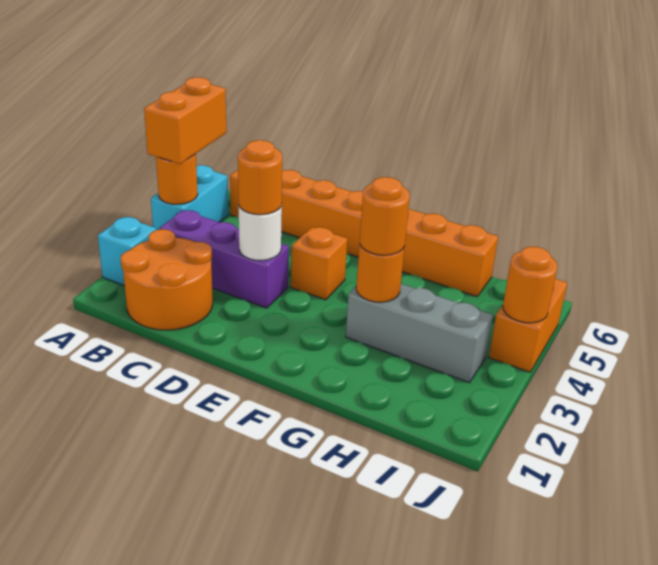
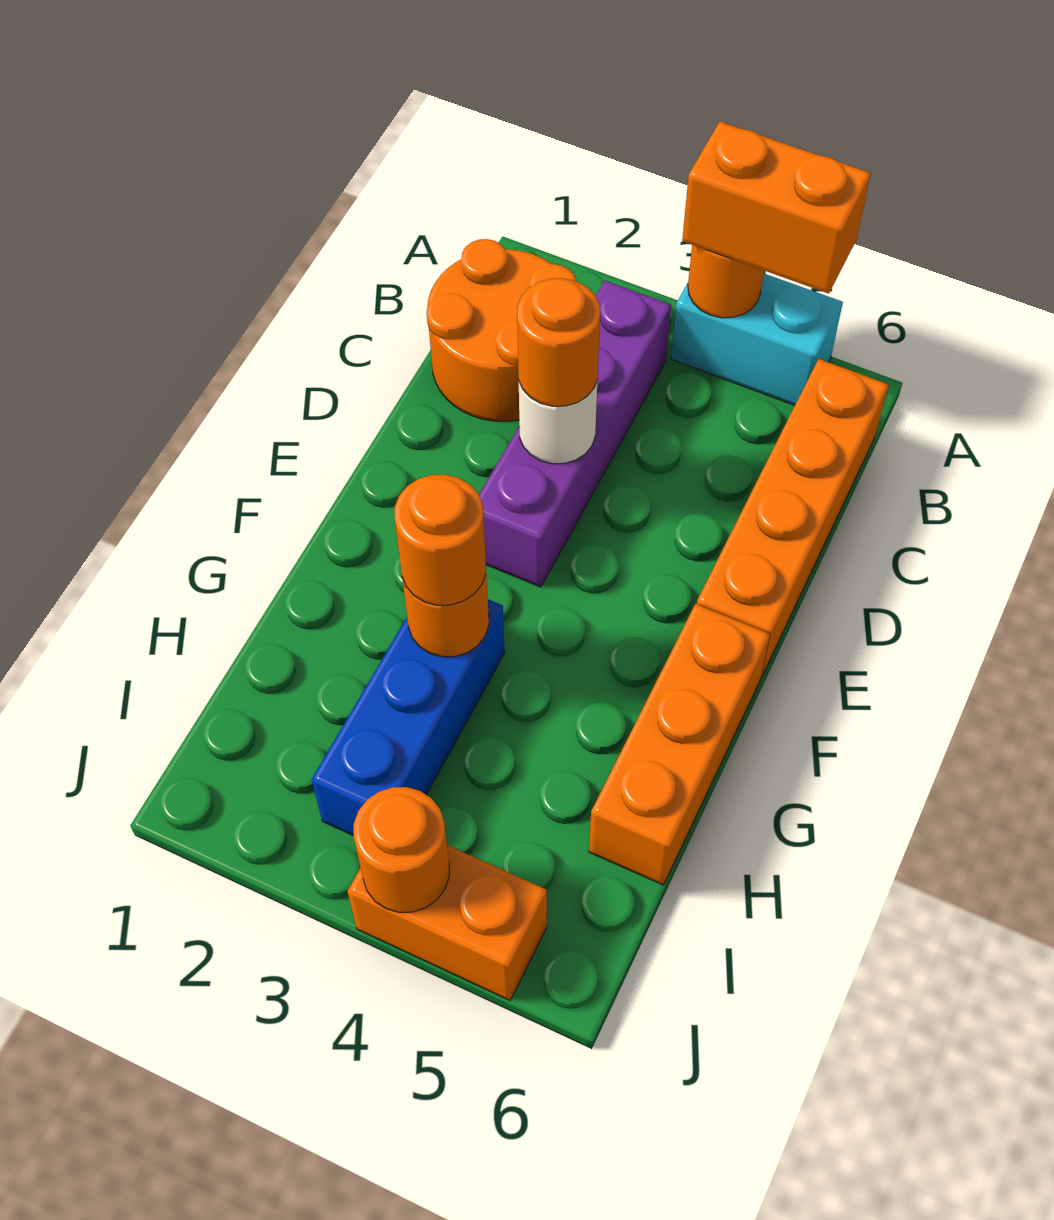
cyan 1x1 brick [98,217,156,286] -> none
purple 1x3 brick [159,210,289,308] -> purple 1x4 brick [479,281,671,587]
orange 1x1 brick [291,227,347,300] -> none
grey 1x3 brick [346,284,493,383] -> blue 1x3 brick [312,599,505,835]

